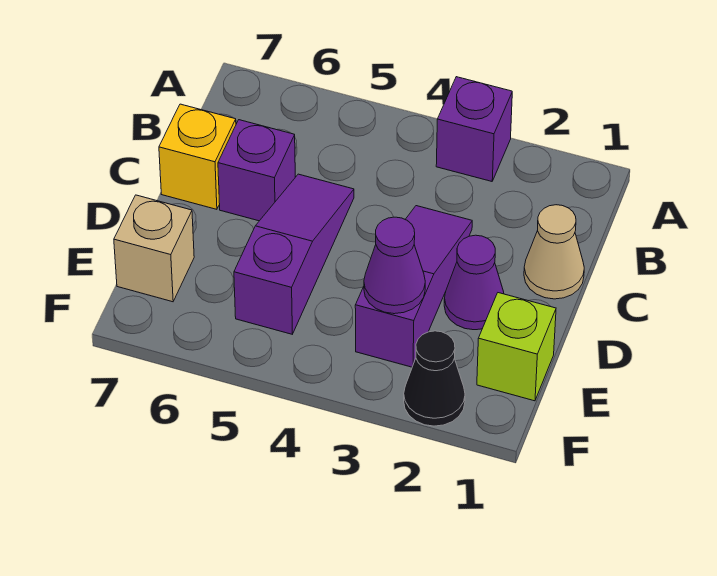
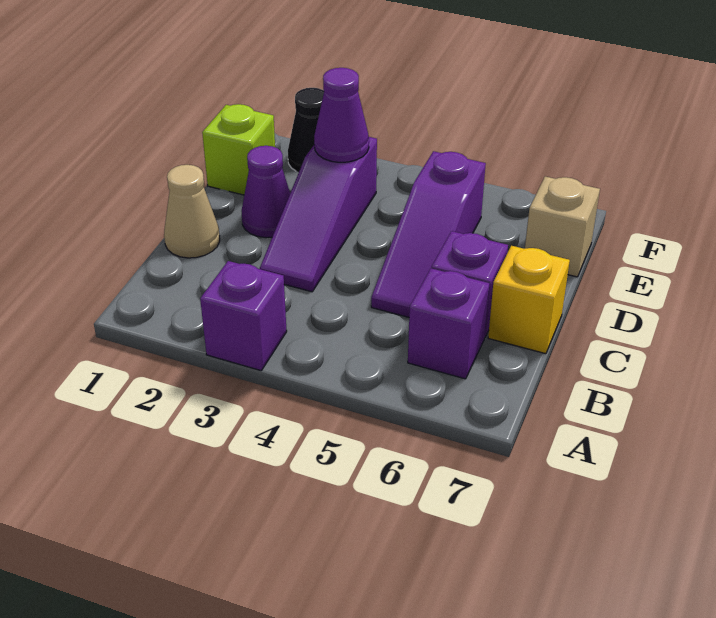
none -> purple 1x1 brick [408,268,489,379]

